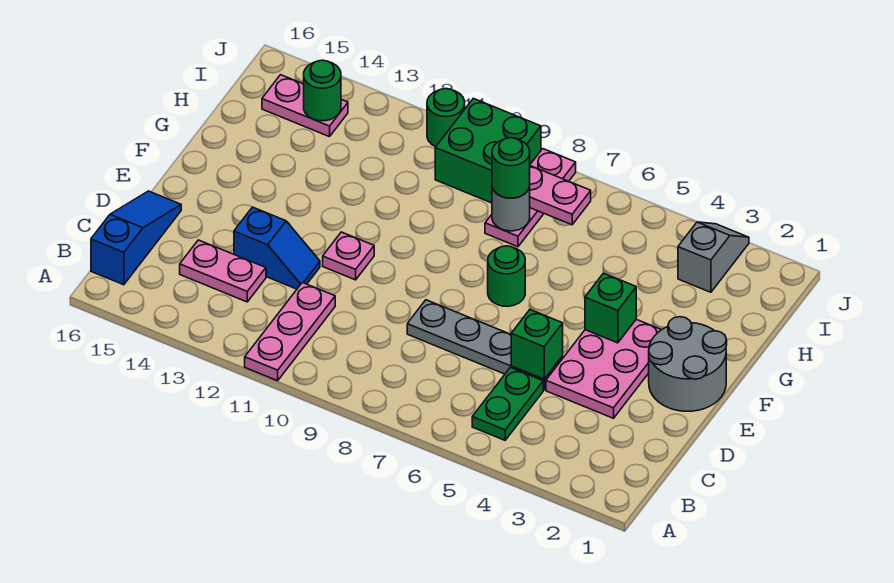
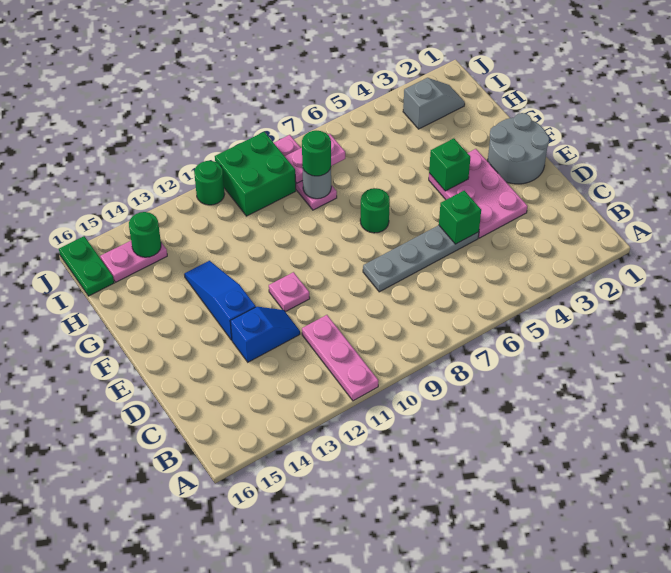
green 1x2 plate [472,367,543,440] -> green 1x2 plate moved to [59,236,114,296]
blue 1x3 slope [91,191,181,285] -> blue 1x3 slope moved to [184,261,256,340]
pink 1x2 plate [180,240,266,302] -> none
grey 1x2 slope [678,222,749,292] -> grey 1x2 slope turned to [403,78,465,129]

